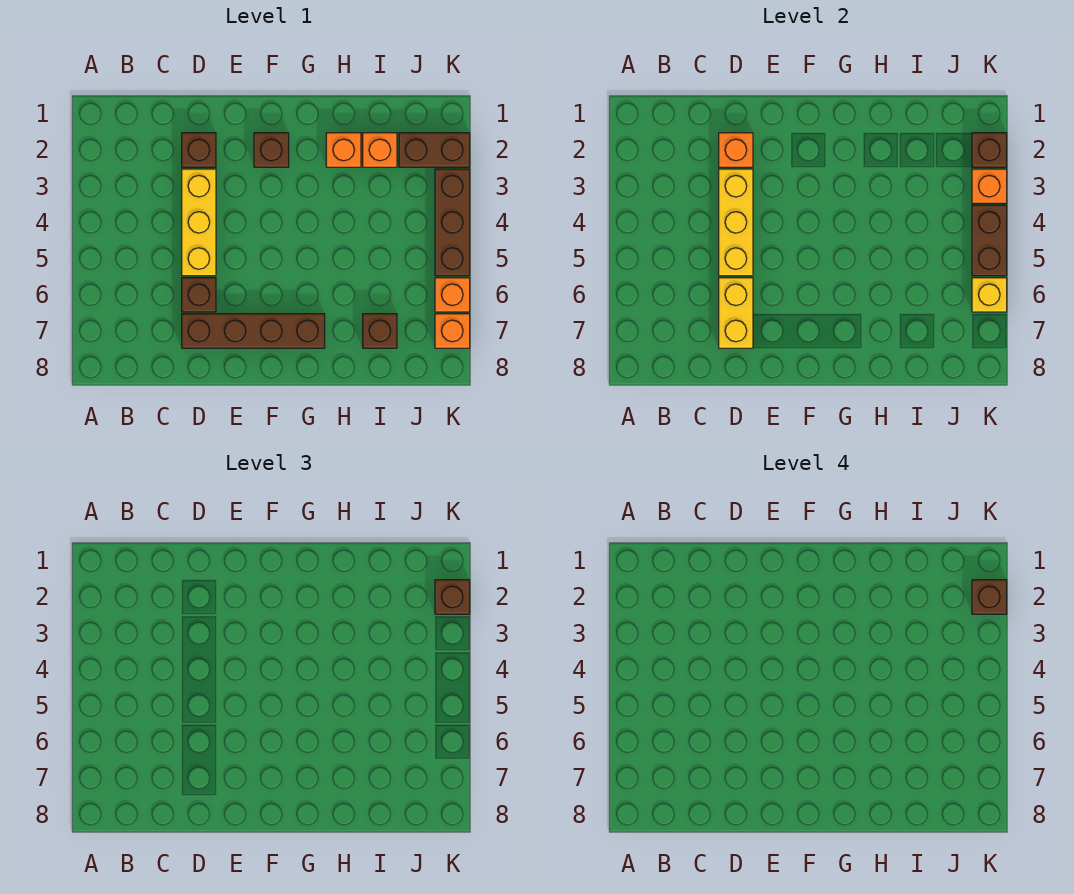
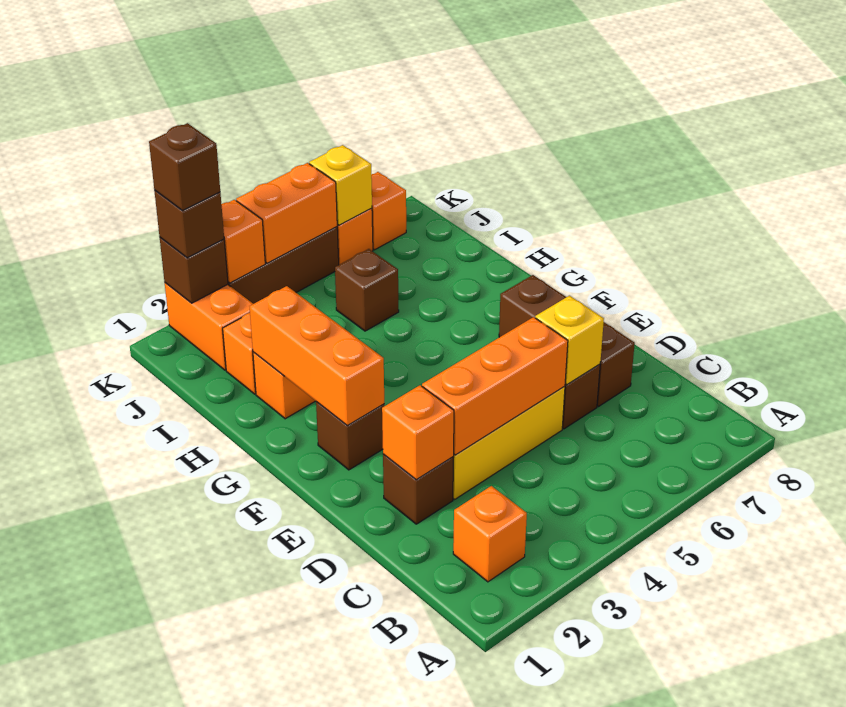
none -> orange 1x1 brick [453,486,527,582]
yellow 1x3 brick [719,169,753,276] -> orange 1x3 brick [422,317,568,455]
yellow 1x2 brick [719,278,753,348] -> yellow 1x1 brick [535,296,604,384]
brown 1x4 brick [182,314,325,348] -> brown 1x3 brick [499,275,635,406]
none -> orange 1x3 brick [249,286,384,425]
brown 1x1 brick [363,314,397,348] -> brown 1x1 brick moved to [335,249,399,331]
brown 1x2 brick [399,133,470,167] -> orange 1x2 brick [165,283,253,370]
brown 1x2 brick [972,205,1007,276] -> orange 1x2 brick [236,163,337,263]

